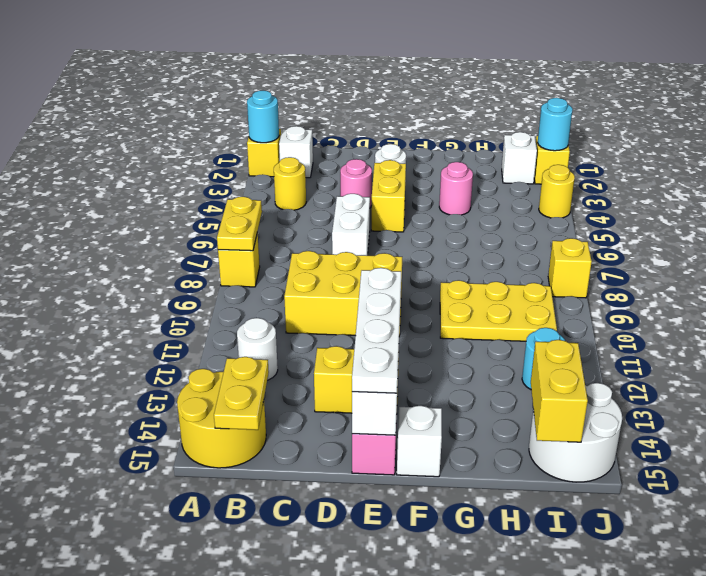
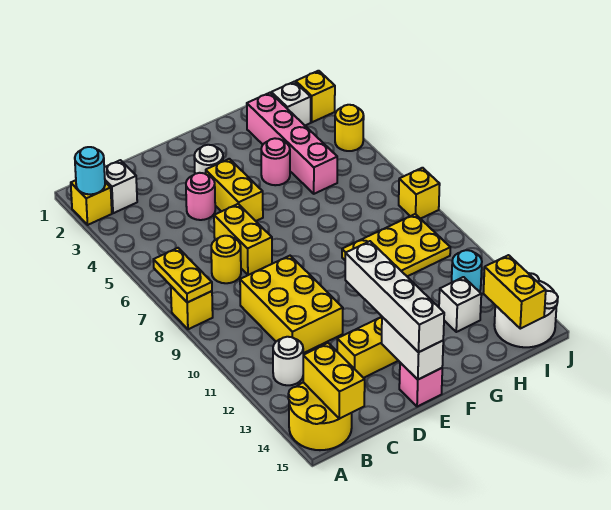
yellow 1x1 round brick [274,157,306,210] -> yellow 1x1 round brick moved to [211,236,241,283]
yellow 1x2 plate [214,357,269,430] -> yellow 1x2 brick [303,343,365,419]
yellow 2x3 brick [284,251,402,337] -> yellow 2x3 brick turned to [240,256,343,353]
white 1x2 brick [332,194,370,256] -> yellow 1x2 brick [214,204,272,275]
white 1x4 plate [352,268,401,393] -> white 1x4 brick [345,241,444,352]
white 1x1 brick [397,406,442,477] -> white 1x1 brick moved to [439,277,481,332]
none -> pink 1x4 brick [247,93,337,194]
cyan 1x1 round brick [538,98,573,151] -> none

